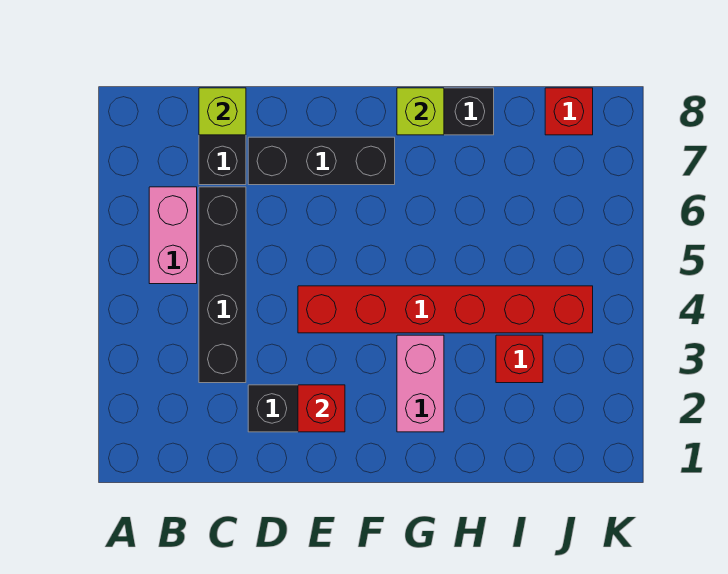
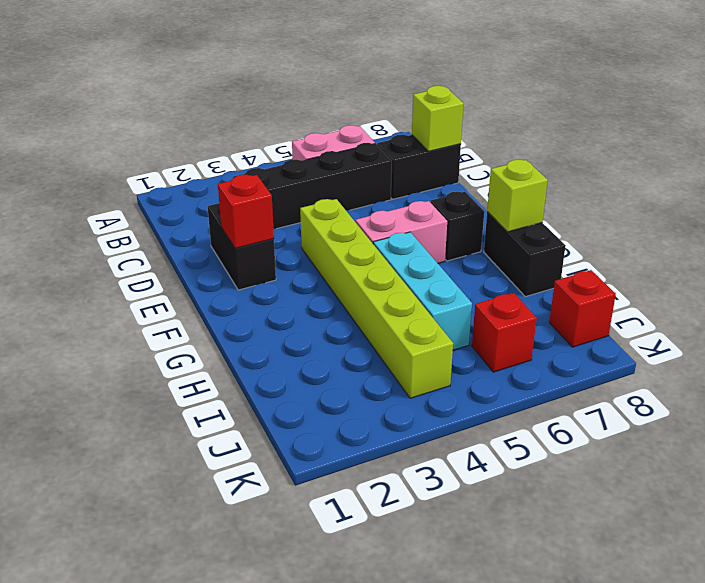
black 1x3 brick [248,137,395,185] -> black 1x1 brick [430,192,484,261]
red 1x6 brick [298,286,593,333] -> lime 1x6 brick [300,199,453,398]
pink 1x2 brick [397,335,444,432] -> pink 1x2 brick moved to [355,201,447,263]
none -> cyan 1x3 brick [373,232,472,350]
red 1x1 brick [496,335,543,383] -> red 1x1 brick moved to [472,293,537,372]

